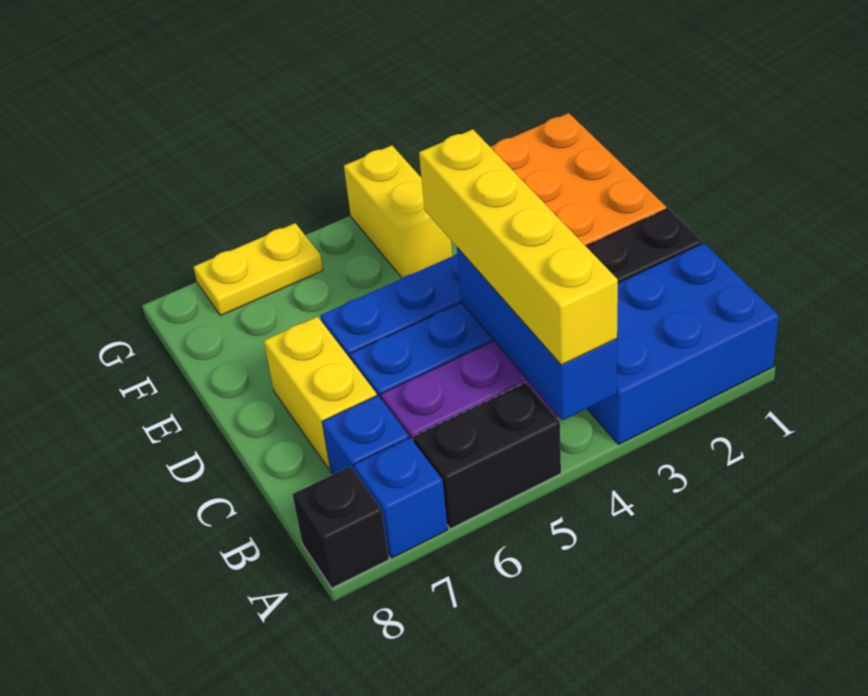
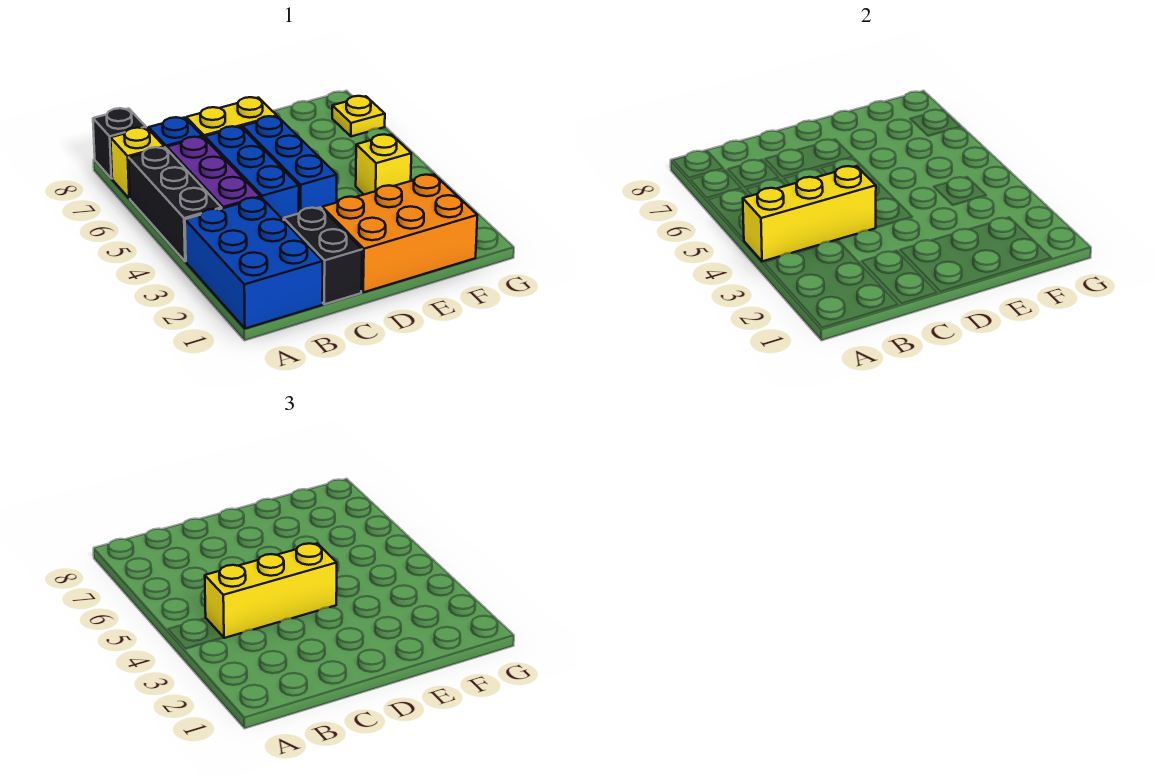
blue 1x3 brick [457,248,617,420] -> yellow 1x3 brick [743,166,876,261]
yellow 1x4 brick [419,129,618,365] -> yellow 1x3 brick [205,543,337,638]
black 1x2 brick [413,383,561,529] -> black 1x3 brick [129,147,222,261]
blue 1x1 brick [354,438,448,558] -> yellow 1x1 brick [111,128,164,199]
yellow 1x2 brick [344,145,452,278] -> yellow 1x1 brick [356,134,411,194]
yellow 1x2 plate [194,223,323,316] -> yellow 1x1 plate [332,96,385,136]

